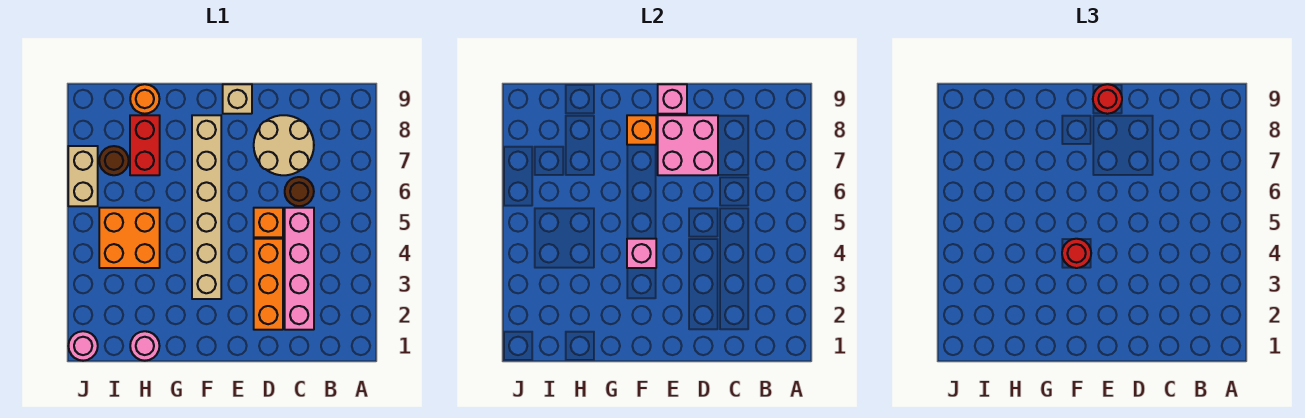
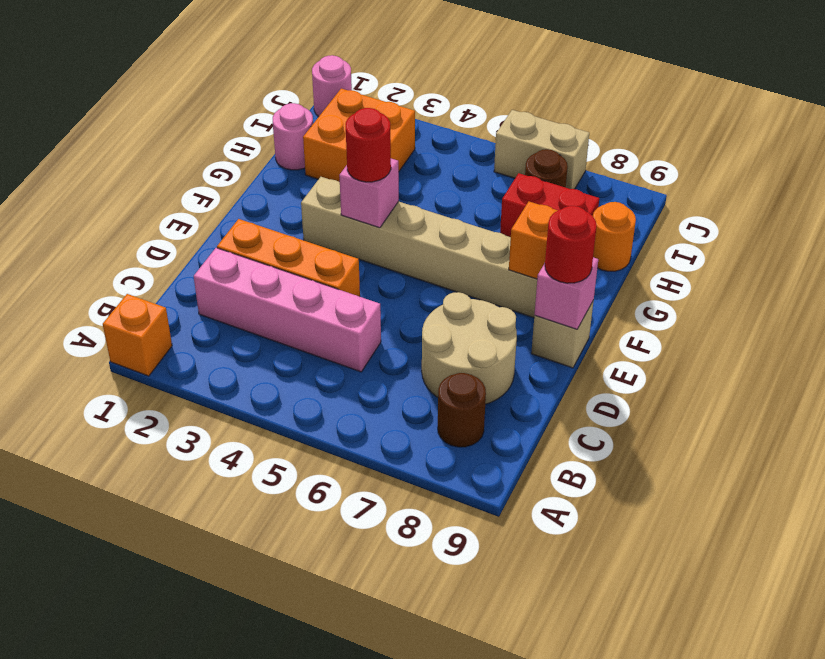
brown 1x1 round brick [285,177,314,206] -> brown 1x1 round brick moved to [438,373,486,447]
orange 1x1 brick [254,208,283,237] -> orange 1x1 brick moved to [103,294,172,376]
pink 2x2 brick [658,115,718,175] -> none
orange 2x2 brick [99,208,160,268] -> orange 2x2 brick moved to [303,89,415,182]

